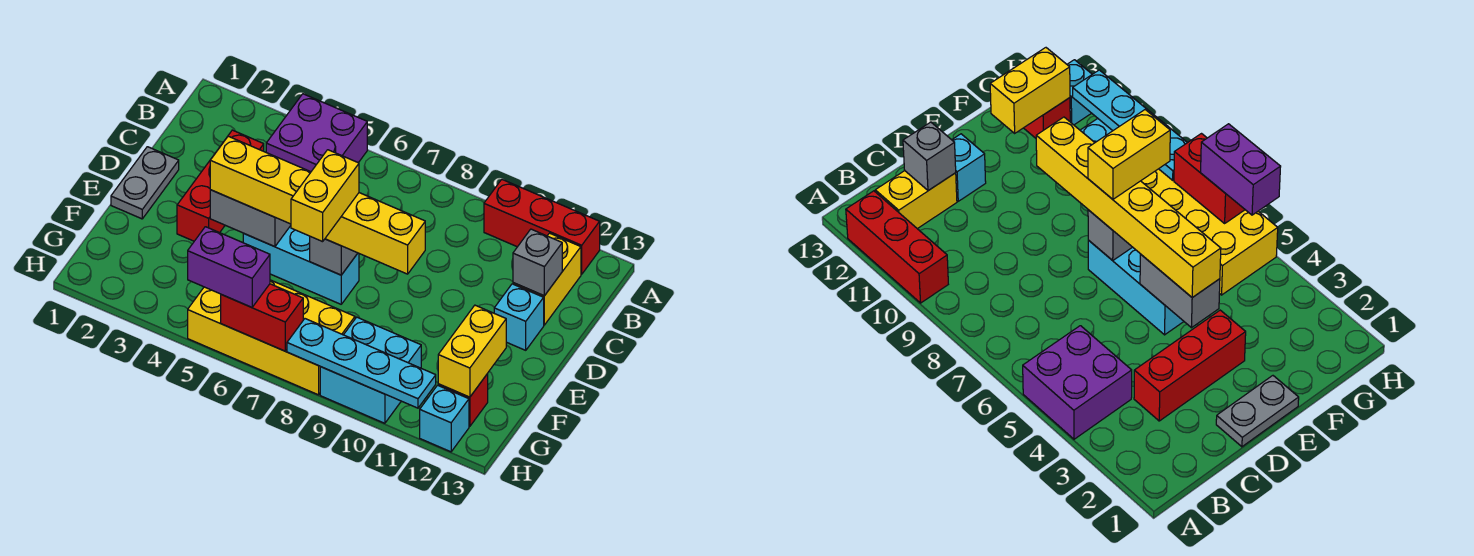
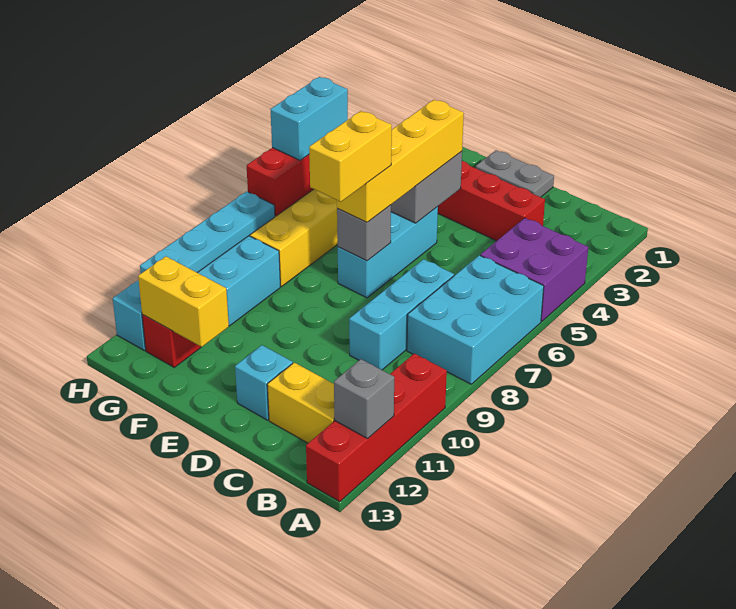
none -> cyan 2x3 brick [407,255,544,384]
red 1x3 brick [484,180,600,274] -> red 1x4 brick [306,354,447,502]
none -> cyan 1x3 brick [349,259,454,370]
grey 1x1 brick [513,229,562,296] -> grey 1x1 brick moved to [334,359,394,439]
yellow 1x6 brick [210,136,425,274] -> yellow 1x4 brick [337,100,464,222]
yellow 1x2 brick [291,150,359,242] -> yellow 1x2 brick turned to [309,111,392,202]
purple 1x2 brick [188,227,270,307] -> cyan 1x2 brick [270,77,348,160]

